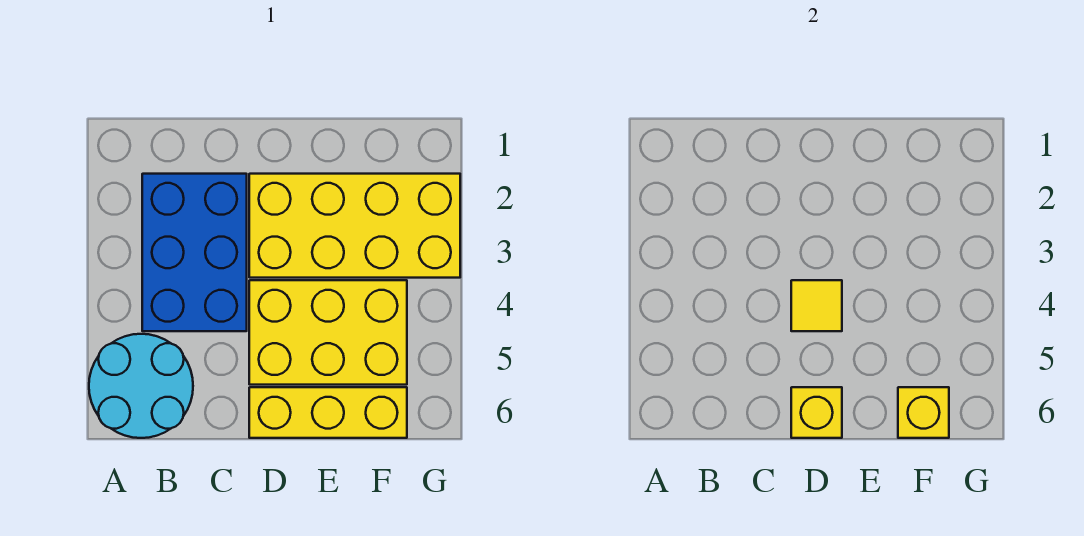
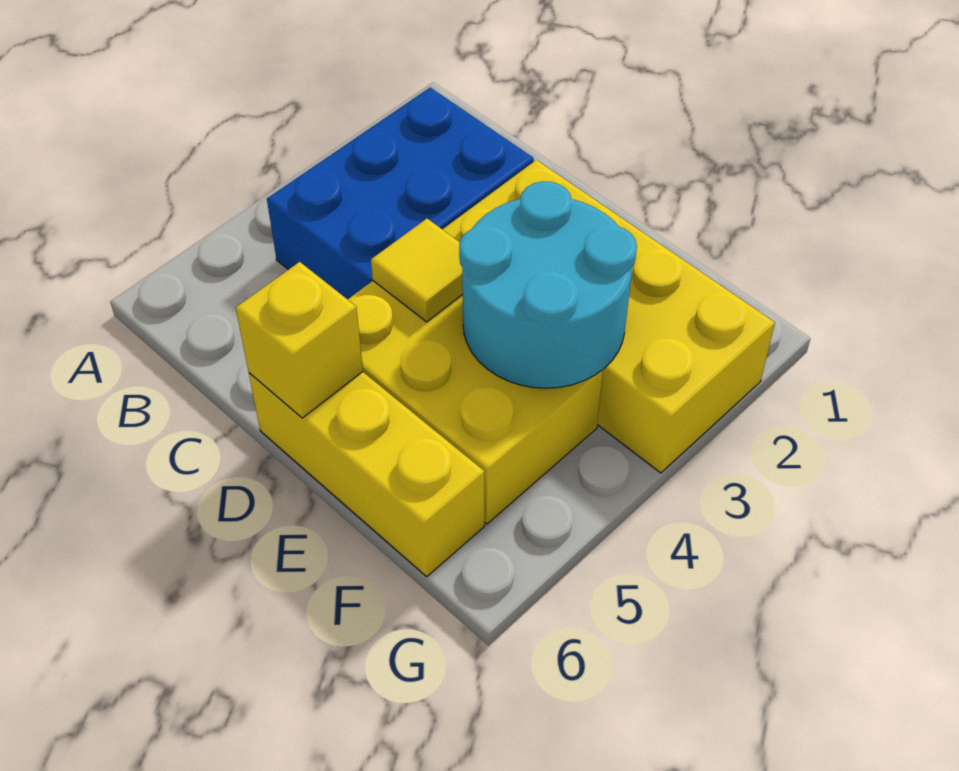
cyan 2x2 round brick [89,334,193,438] -> cyan 2x2 round brick moved to [459,181,637,388]
yellow 1x1 brick [898,387,949,438] -> none

